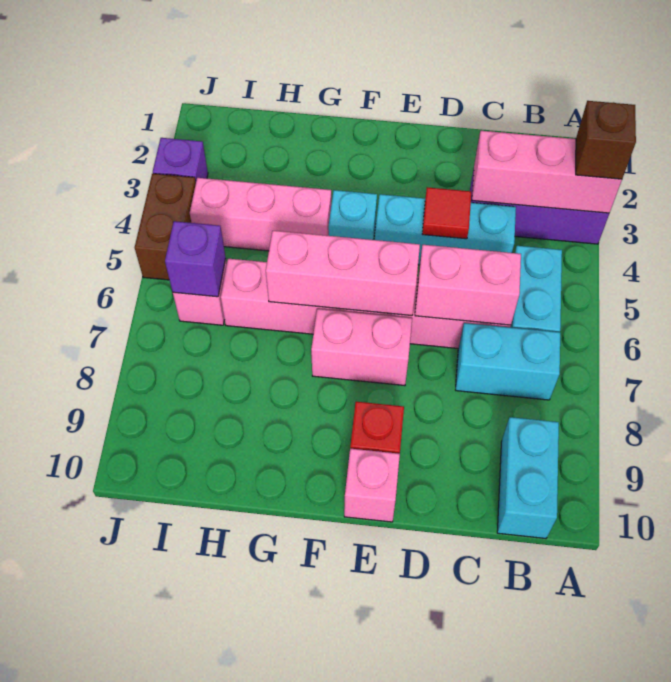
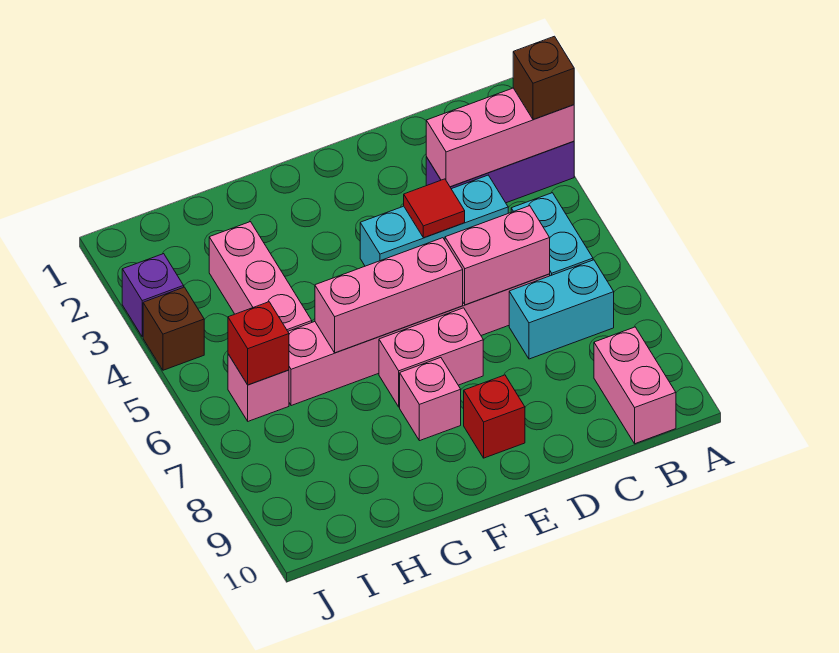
cyan 1x2 brick [497,417,559,538] -> pink 1x2 brick [594,327,676,444]
pink 1x1 brick [344,449,400,522] -> pink 1x1 brick moved to [400,358,461,441]
cyan 1x1 brick [328,190,377,240] -> none
pink 1x3 brick [190,178,331,251] -> pink 1x3 brick turned to [209,222,312,331]
purple 1x1 brick [165,221,226,297] -> red 1x1 brick [228,302,289,385]
brown 1x2 brick [135,174,196,280] -> brown 1x1 brick [143,287,204,370]

